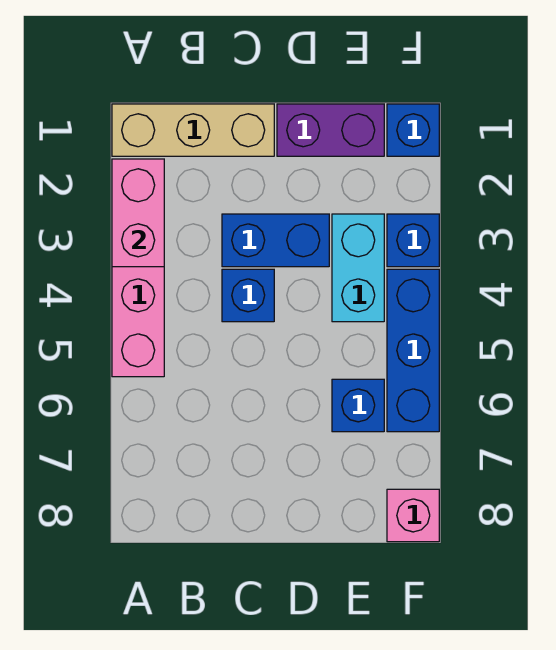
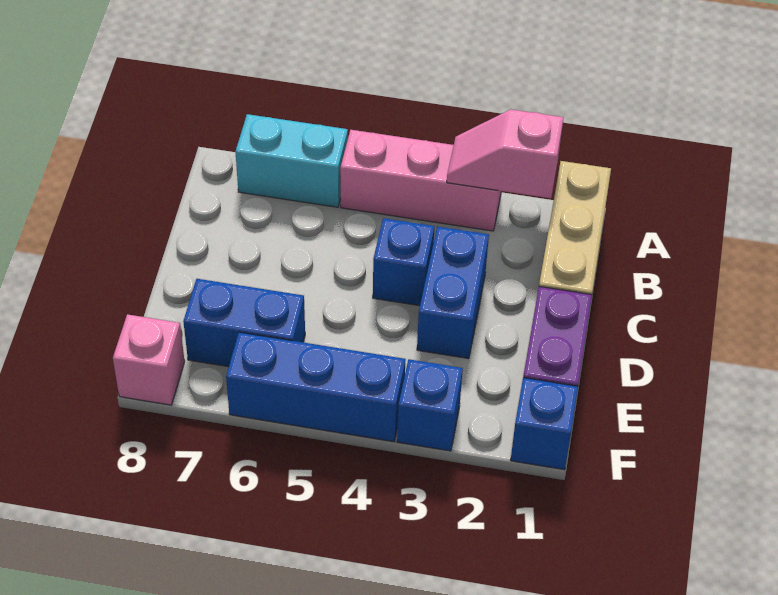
pink 1x2 brick [112,159,164,267] -> pink 1x2 slope [447,109,564,198]
cyan 1x2 brick [332,214,384,322] -> cyan 1x2 brick moved to [235,114,348,207]
blue 1x1 brick [332,379,384,432] -> blue 1x2 brick [183,279,305,367]

